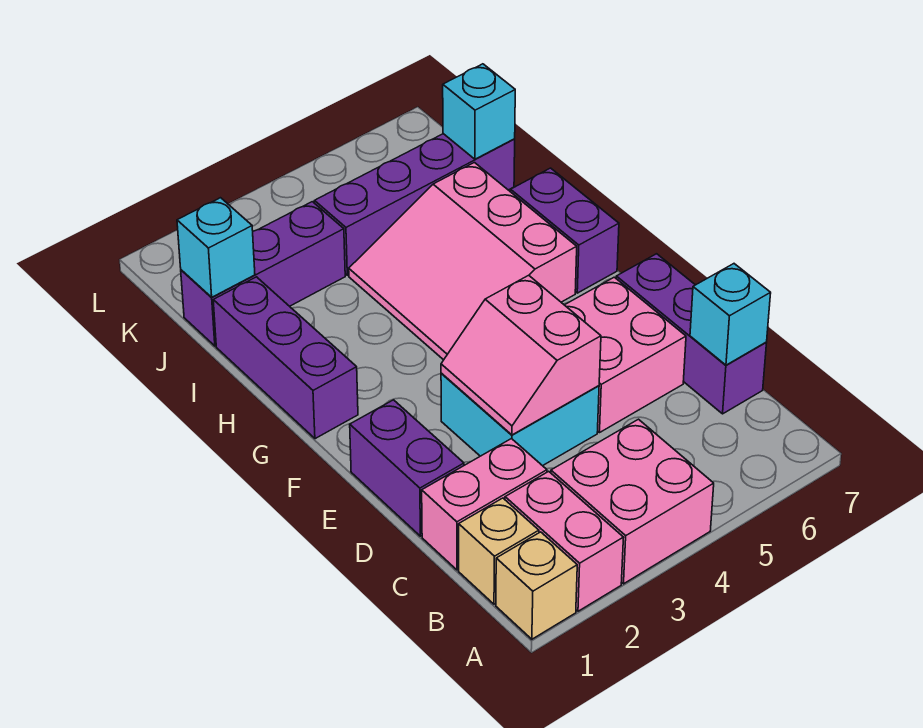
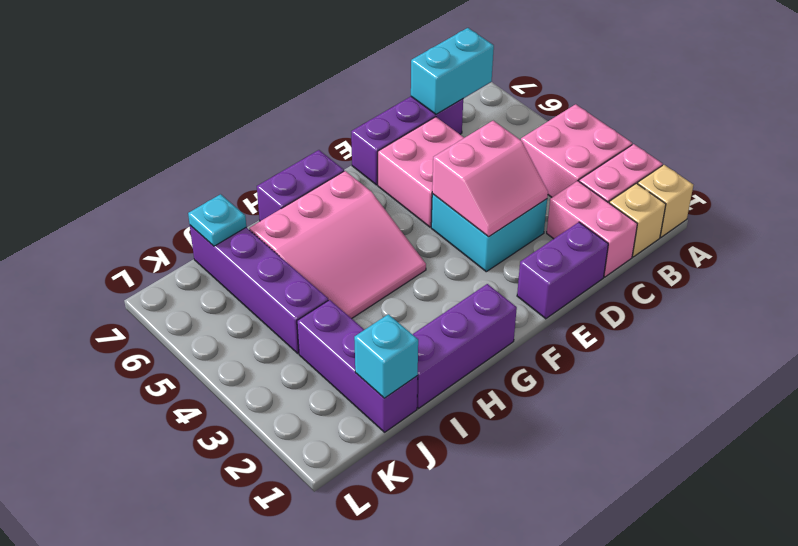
cyan 1x1 brick [690,264,771,365] -> cyan 1x2 brick [411,28,494,114]
cyan 1x1 brick [443,64,515,159] -> cyan 1x1 plate [188,194,246,246]

